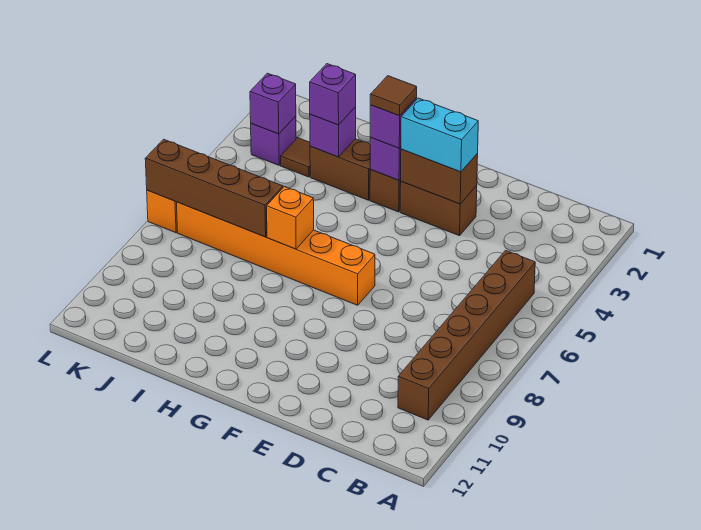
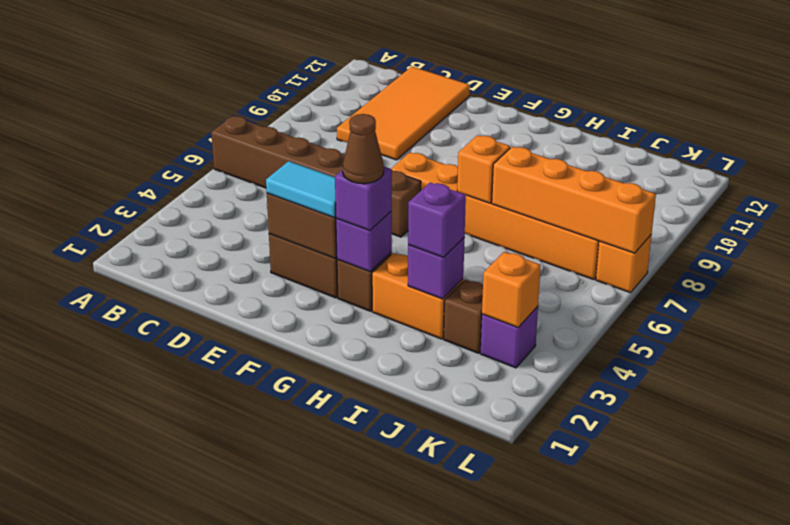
brown 1x6 brick [398,250,535,420] -> brown 1x6 brick turned to [211,116,421,237]
none -> orange 2x4 tile [337,67,470,160]
cyan 1x2 brick [401,98,478,172] -> cyan 1x2 tile [266,161,336,217]
brown 1x1 tile [370,76,417,116] -> brown 1x1 cone [343,114,384,184]
brown 1x2 brick [310,139,370,200] -> orange 1x2 brick [372,253,463,339]
brown 1x4 brick [145,139,283,237] -> orange 1x4 brick [492,147,656,253]
brown 1x1 tile [281,138,310,177] -> brown 1x1 brick [444,279,483,353]
purple 1x1 brick [250,73,296,134] -> orange 1x1 brick [482,252,541,327]

